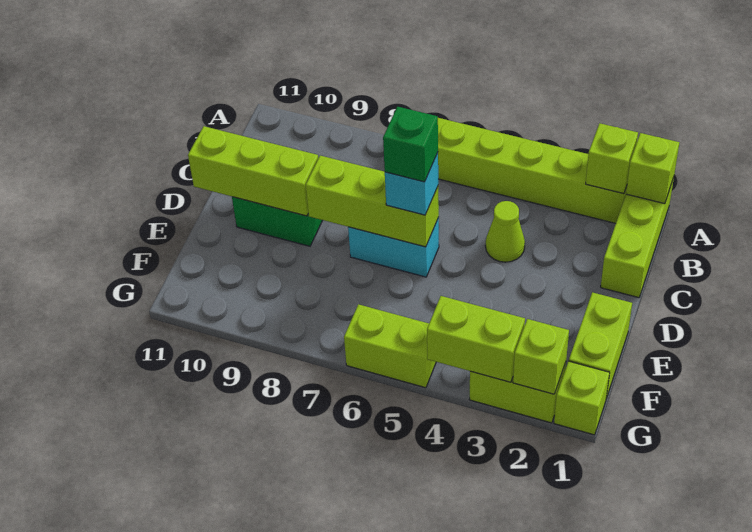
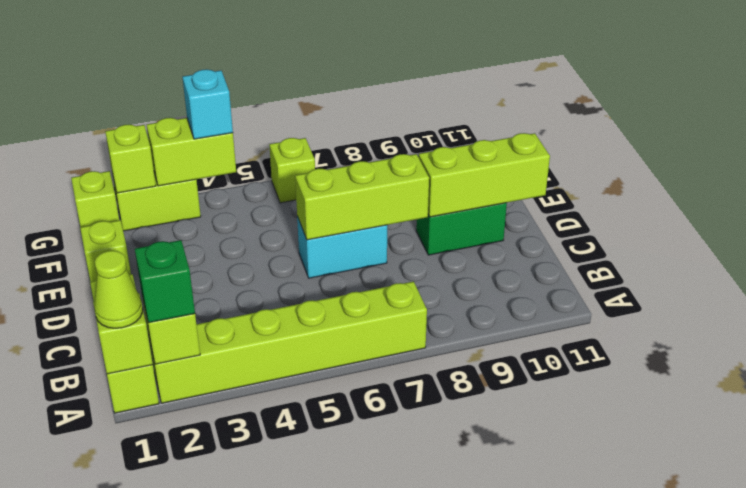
lime 1x1 cone [485,201,525,262] -> lime 1x1 cone moved to [94,251,143,328]
cyan 1x1 brick [385,152,438,215] -> cyan 1x1 brick moved to [182,69,233,139]
green 1x1 brick [383,107,438,182] -> green 1x1 brick moved to [135,240,195,323]
lime 1x2 brick [569,292,632,399] -> lime 1x1 brick [80,220,131,282]
lime 1x2 brick [344,304,436,388] -> lime 1x1 brick [269,138,315,203]

